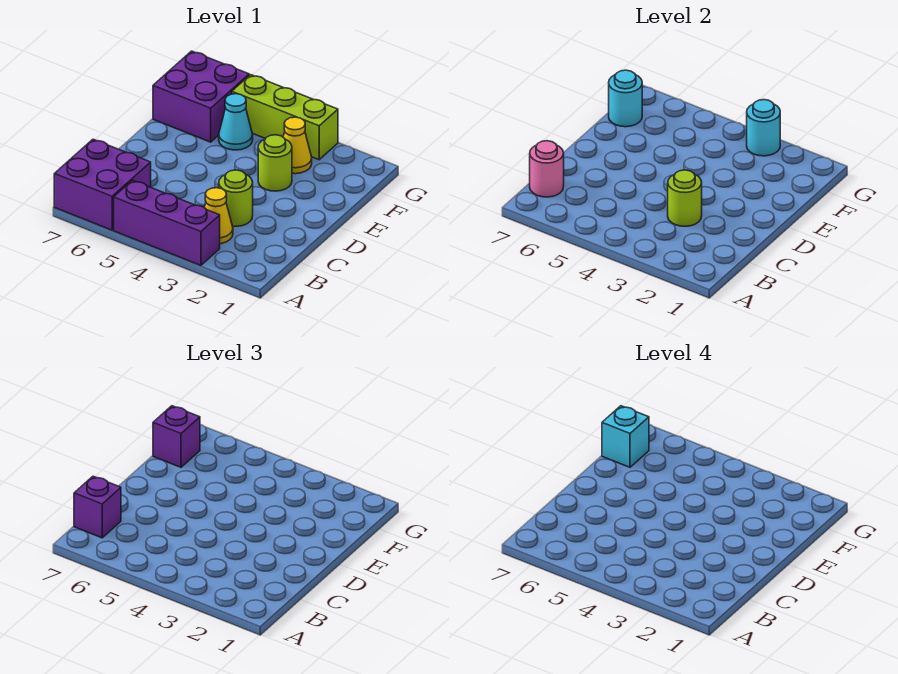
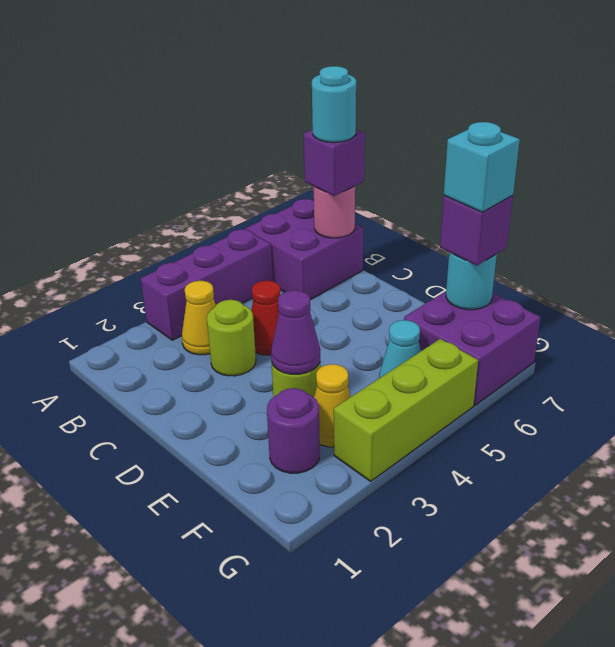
lime 1x1 round brick [668,170,702,226] -> none
none -> red 1x1 cone [251,281,280,355]
none -> purple 1x1 cone [271,290,320,374]
none -> purple 1x1 round brick [267,388,320,473]
cyan 1x1 round brick [747,100,780,156] -> cyan 1x1 round brick moved to [312,66,356,142]

